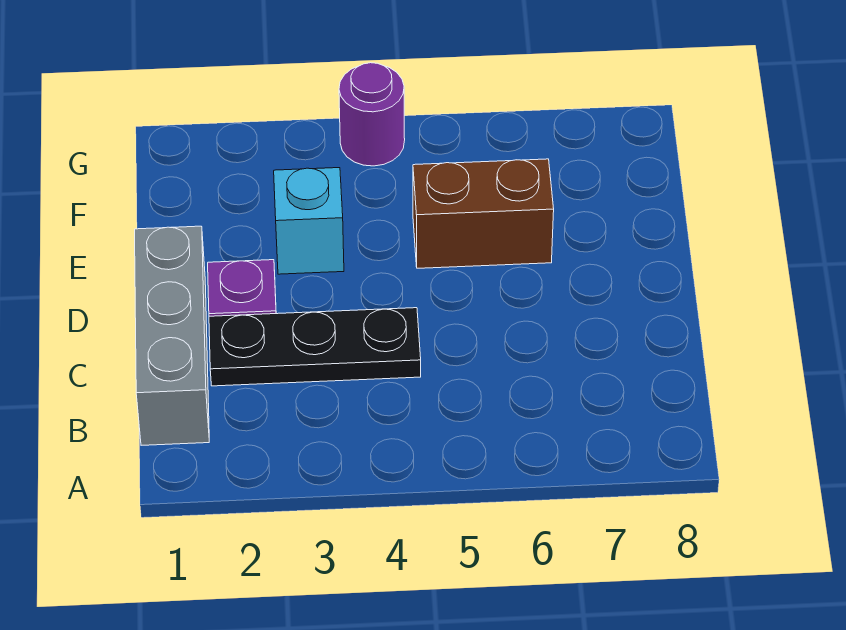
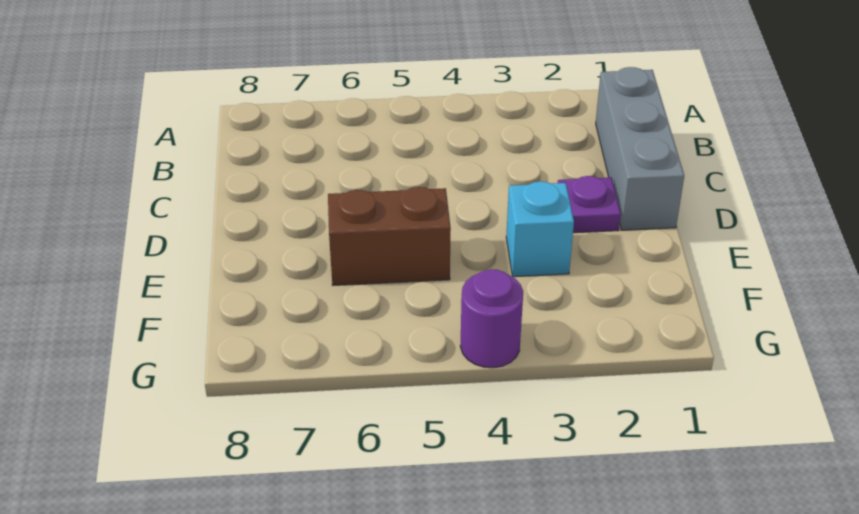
black 1x3 plate [209,308,421,386] -> none

